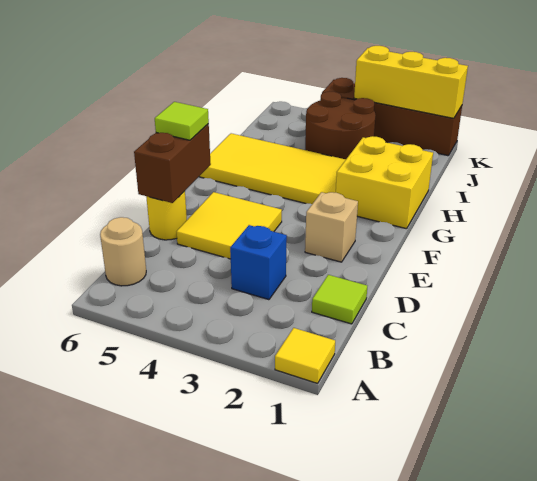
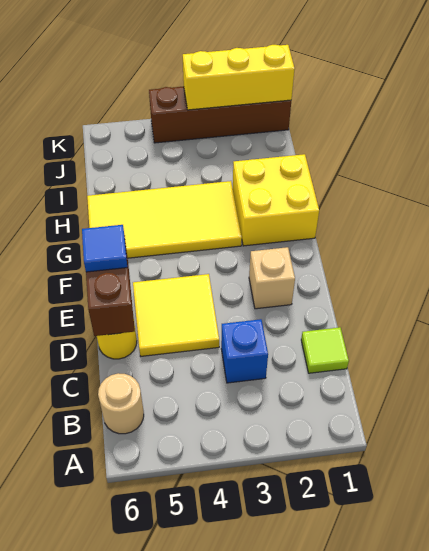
yellow 1x1 tile [275,328,335,383] -> none
lime 1x1 tile [155,102,209,140] -> blue 1x1 tile [82,225,127,272]
brown 2x2 round brick [305,91,376,159] -> none

